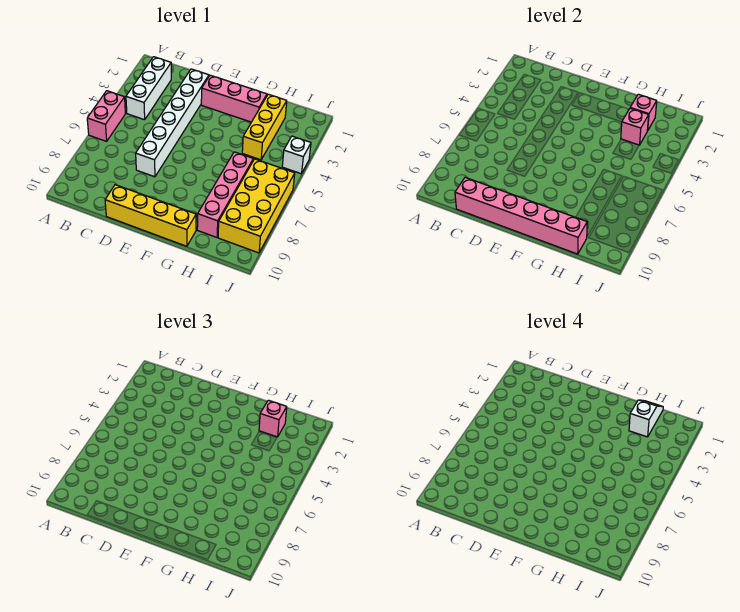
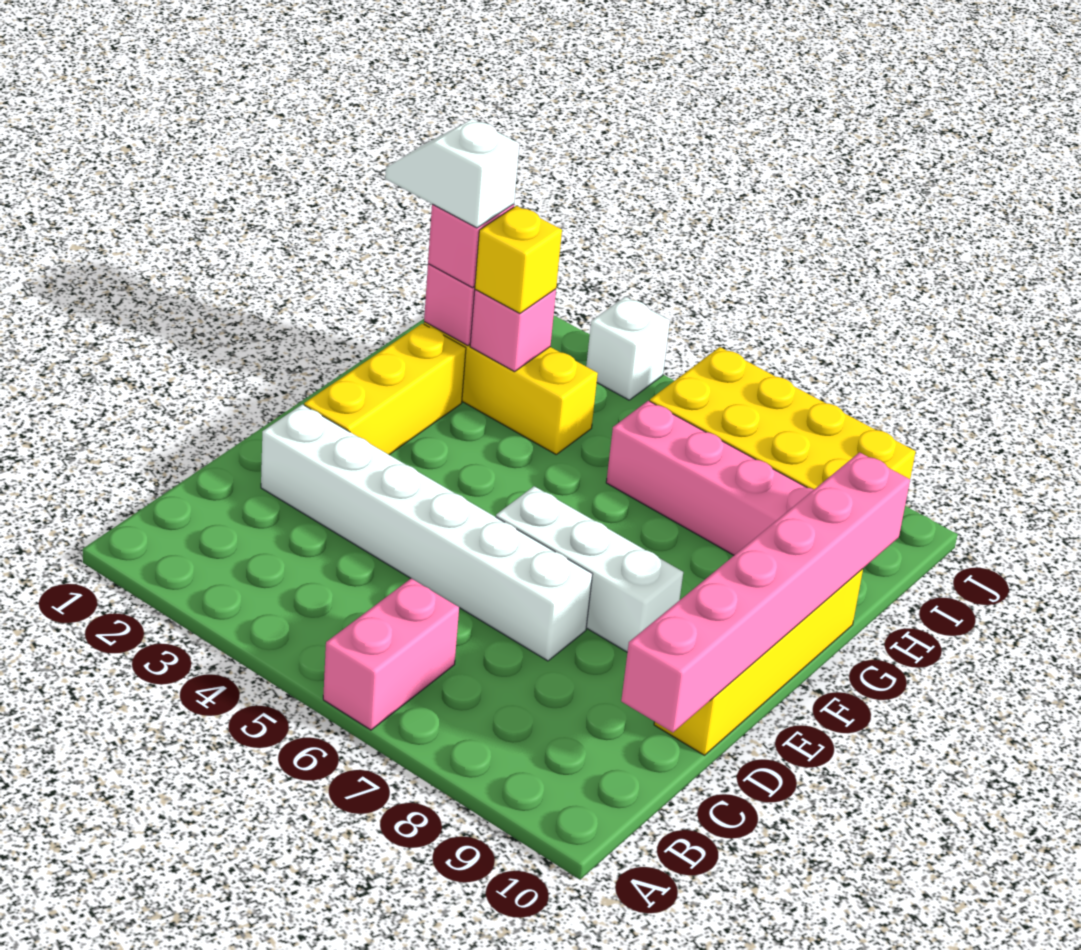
pink 1x2 brick [87,91,125,141] -> pink 1x2 brick turned to [323,579,459,730]
white 1x3 brick [126,57,171,120] -> white 1x3 brick moved to [496,486,683,652]
pink 1x3 brick [201,75,267,122] -> yellow 1x3 brick [304,323,466,455]
none -> yellow 1x1 brick [475,206,562,313]

